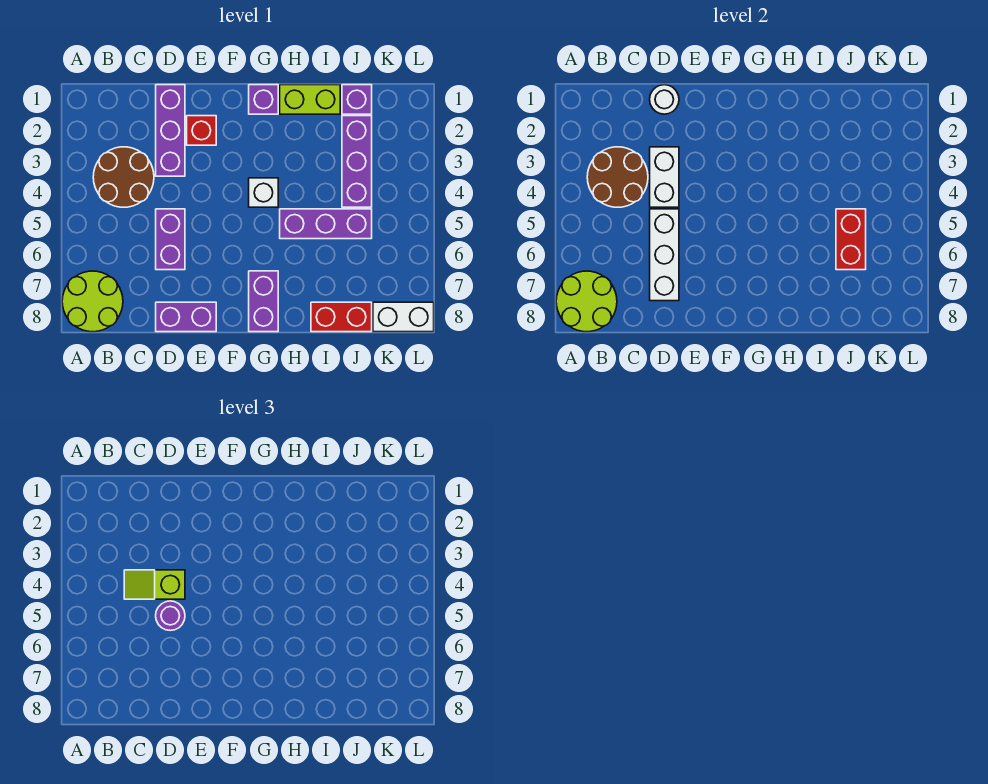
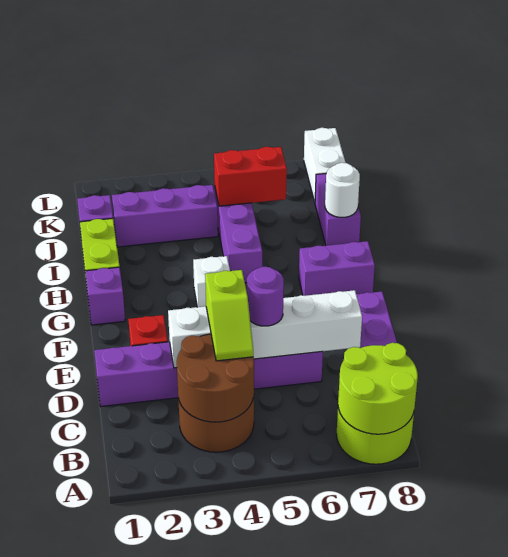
white 1x1 round brick [650,85,679,114] -> white 1x1 round brick moved to [325,163,360,217]
red 1x2 brick [311,302,372,332] -> purple 1x2 brick [315,174,361,246]

